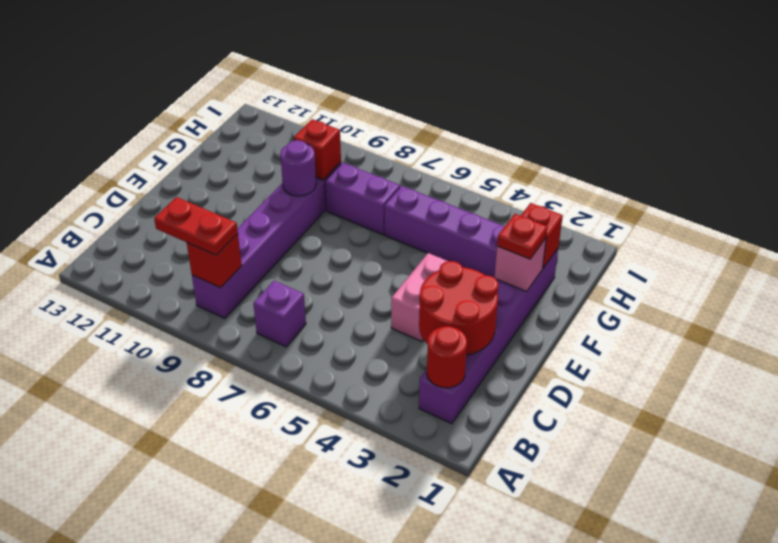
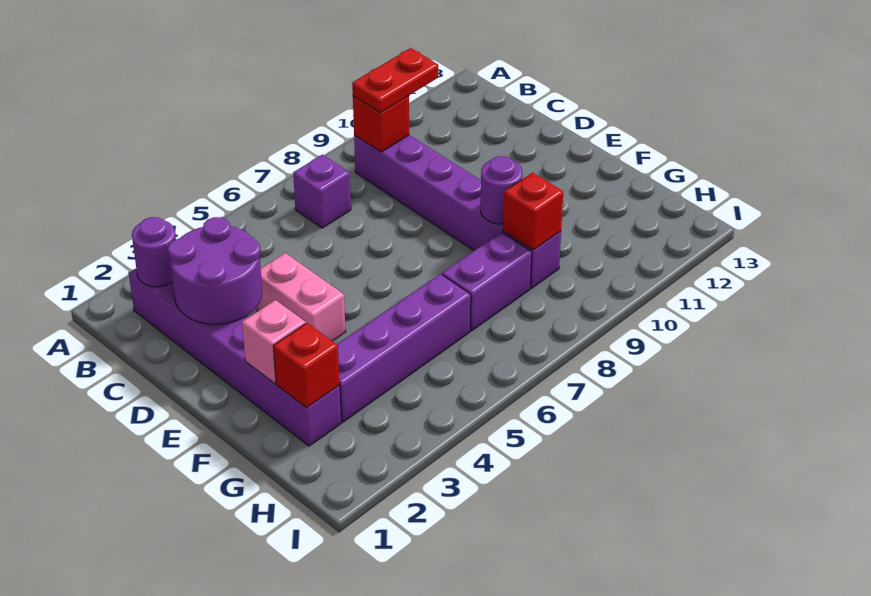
red 1x1 round brick [427,326,467,388] -> purple 1x1 round brick [132,217,176,287]
red 2x2 round brick [419,261,498,355] -> purple 2x2 round brick [168,217,262,324]
red 1x1 plate [497,214,548,259] -> none

